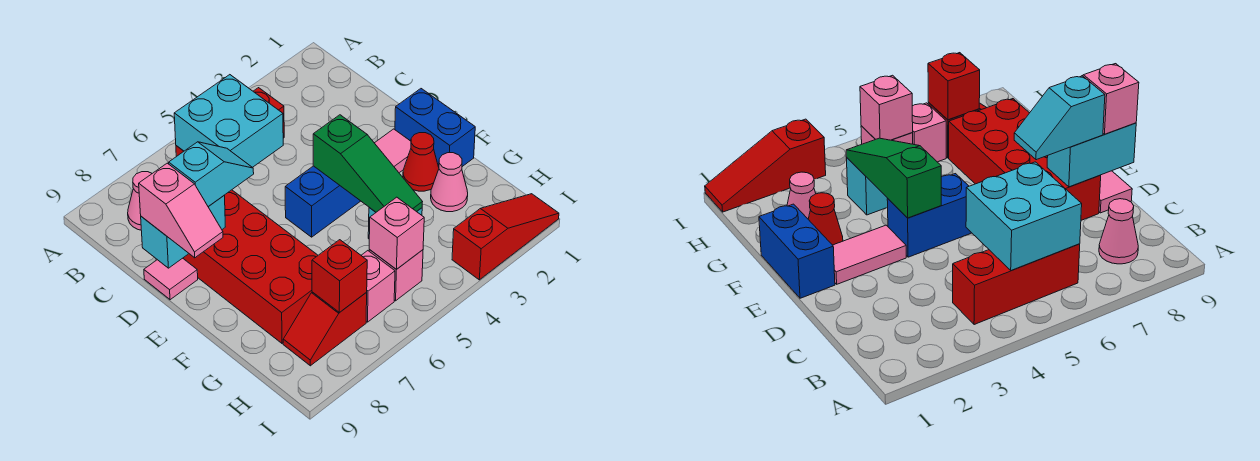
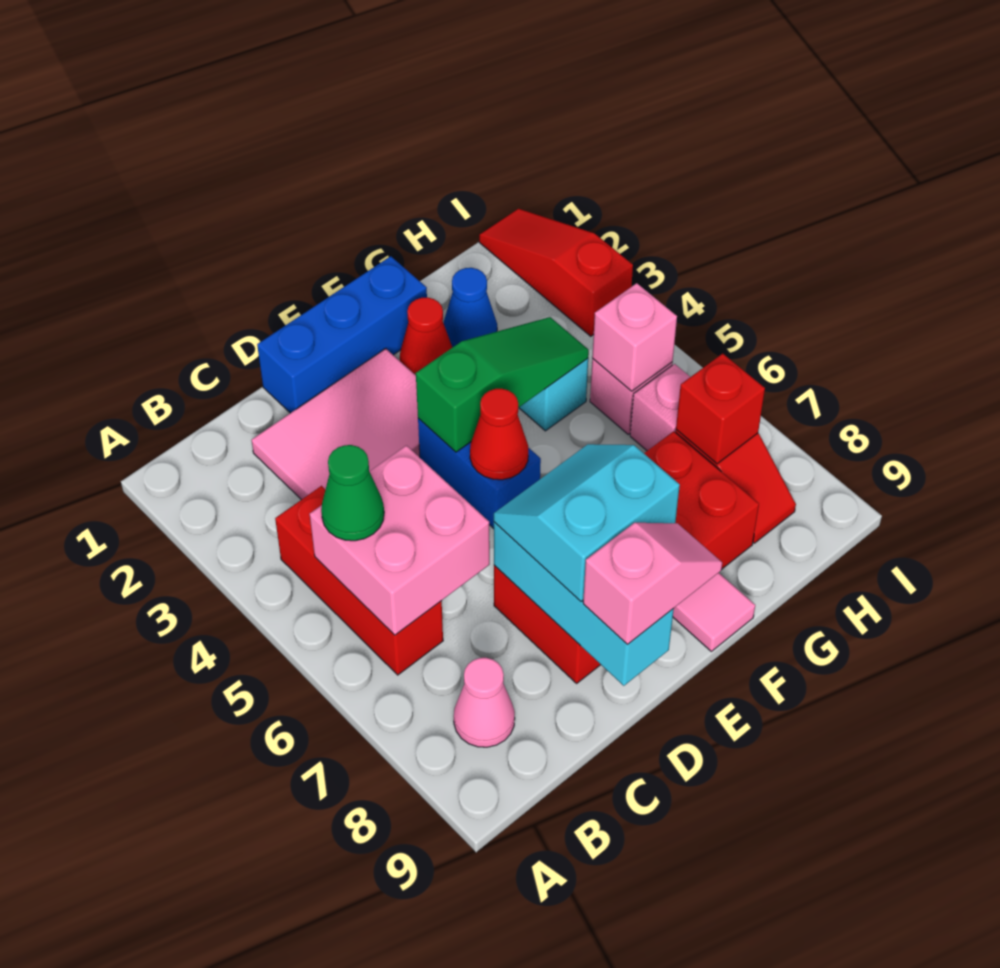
cyan 2x2 brick [174,75,283,167] -> pink 2x2 brick [310,445,490,635]
none -> green 1x1 cone [321,445,384,541]
cyan 1x2 slope [169,142,254,207] -> cyan 2x2 slope [494,444,680,602]
cyan 1x2 brick [141,196,225,268] -> cyan 1x3 brick [494,522,674,686]
pink 1x1 tile [144,258,198,300] -> pink 1x1 tile moved to [673,573,755,651]
blue 1x2 brick [395,89,475,167] -> blue 1x3 brick [257,256,427,413]
pink 1x2 tile [375,129,411,173] -> pink 2x3 tile [252,349,420,500]
none -> red 1x1 cone [470,389,528,480]
pink 1x1 cone [431,153,468,212] -> blue 1x1 cone [444,268,497,347]

